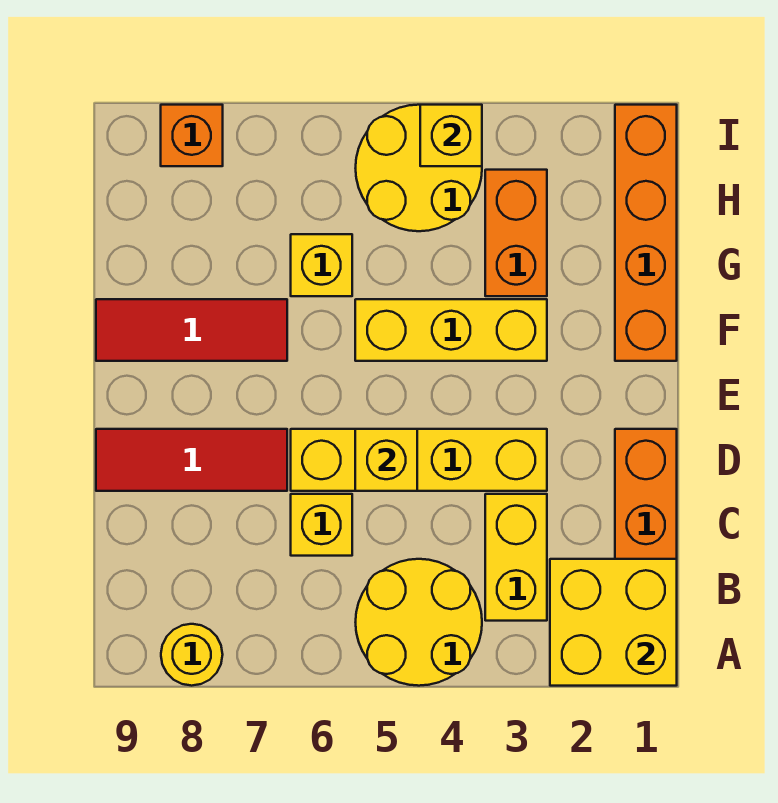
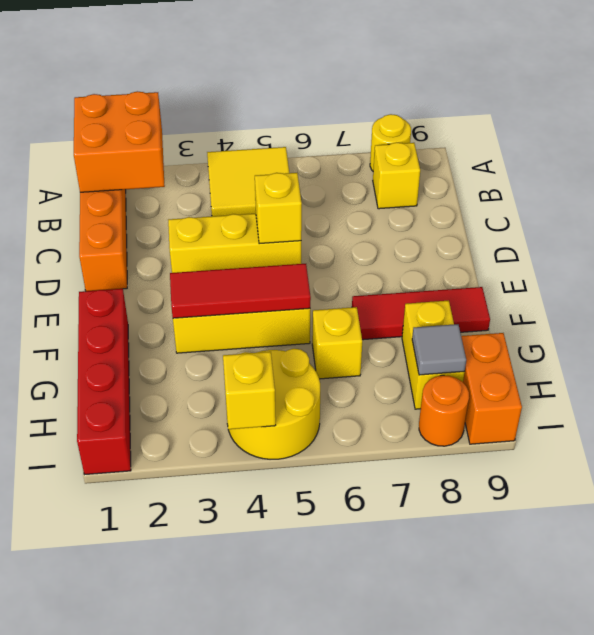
yellow 2x2 brick [550,559,677,686] -> orange 2x2 brick [74,91,165,192]
yellow 2x2 round brick [356,559,482,686] -> yellow 2x2 tile [207,147,289,216]
yellow 1x2 brick [485,494,547,621] -> yellow 1x2 brick moved to [402,301,465,409]
yellow 1x1 brick [291,494,352,556] -> yellow 1x1 brick moved to [373,142,420,209]
yellow 1x4 brick [291,429,547,491] -> yellow 1x3 brick [168,214,301,273]
red 1x3 tile [96,429,287,491] -> red 1x3 tile moved to [170,264,311,318]
orange 1x4 brick [615,105,677,361] -> red 1x4 brick [77,289,131,474]
orange 1x2 brick [485,170,547,296] -> orange 1x2 brick moved to [461,333,522,444]
none -> grey 1x1 tile [412,324,466,375]
orange 1x1 brick [161,105,223,166] -> orange 1x1 round brick [419,375,469,446]

